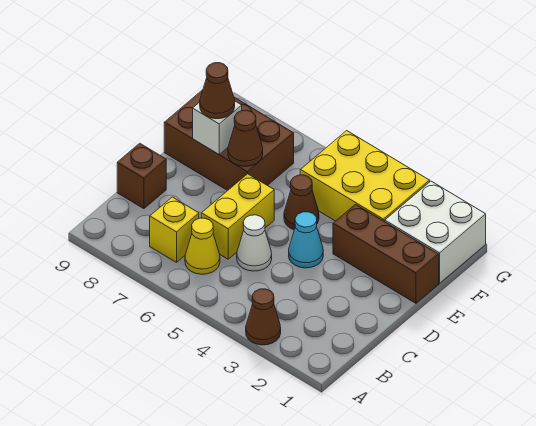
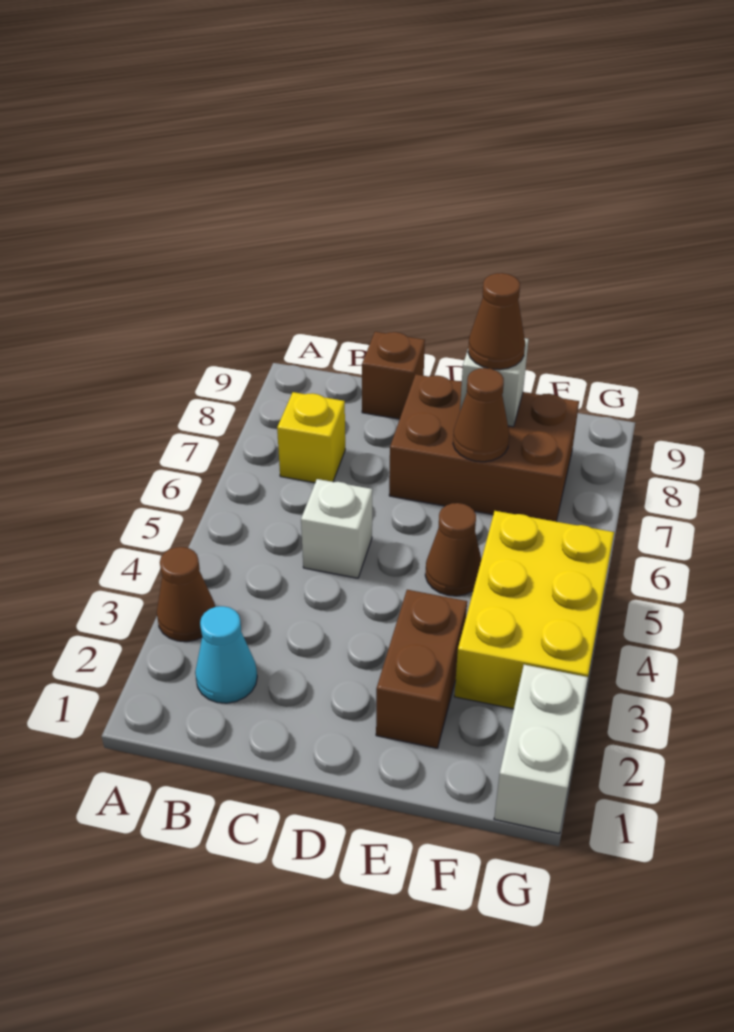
yellow 1x1 cone [185,218,220,274] -> none
white 1x1 cone [237,215,272,271] -> white 1x1 brick [301,479,372,578]
yellow 1x2 brick [201,174,274,259] -> none
cyan 1x1 cone [289,212,323,268] -> cyan 1x1 cone moved to [195,606,257,703]
brown 1x3 brick [333,204,439,303] -> brown 1x2 brick [376,590,467,748]
brown 2x3 brick [164,90,294,191] -> brown 2x3 brick turned to [389,374,579,522]
white 2x2 brick [385,181,486,283] -> white 1x2 brick [494,665,588,833]

